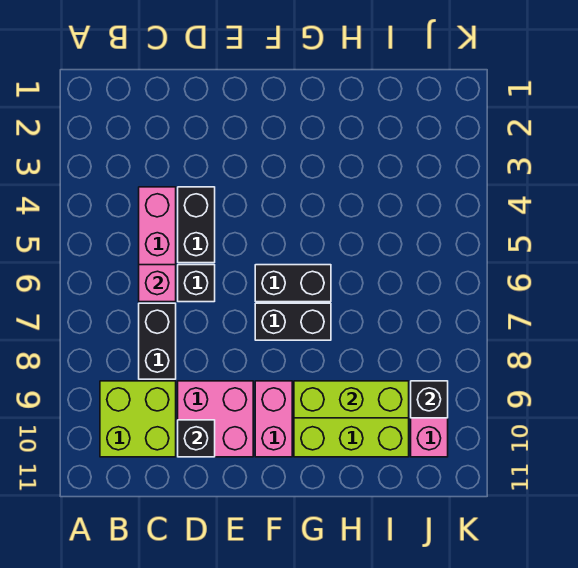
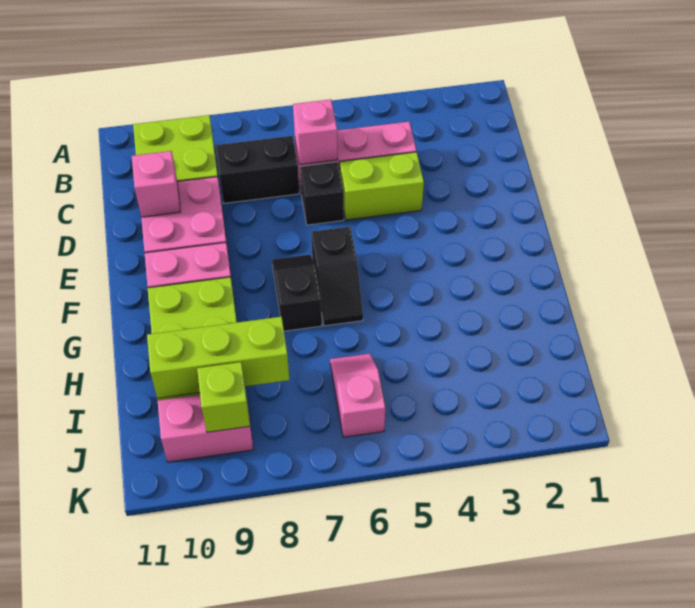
black 1x2 brick [178,187,215,263] -> lime 1x2 brick [340,152,424,220]
black 1x1 brick [178,420,215,457] -> pink 1x1 brick [132,151,181,217]
black 1x2 brick [255,265,331,302] -> black 1x2 slope [311,227,363,326]
black 1x2 brick [255,303,331,340] -> black 1x2 slope [272,255,322,331]
lime 1x3 brick [294,381,409,418] -> lime 1x3 brick turned to [147,317,290,398]
none -> pink 1x2 slope [330,354,385,437]
black 1x1 brick [411,381,448,418] -> lime 1x1 brick [197,362,250,432]

